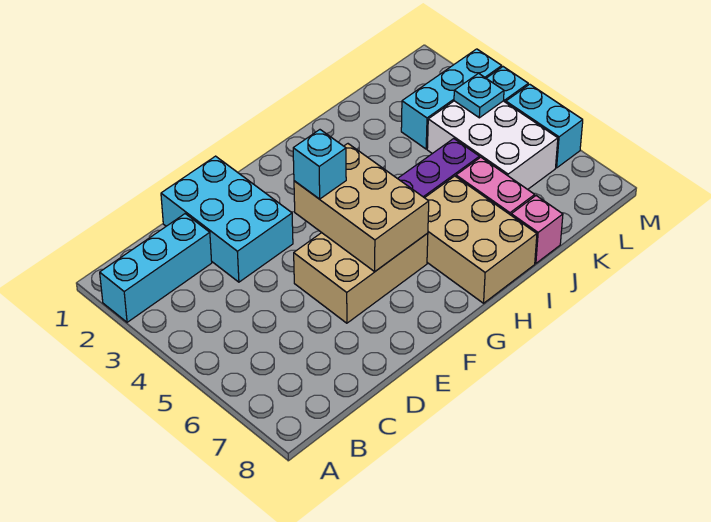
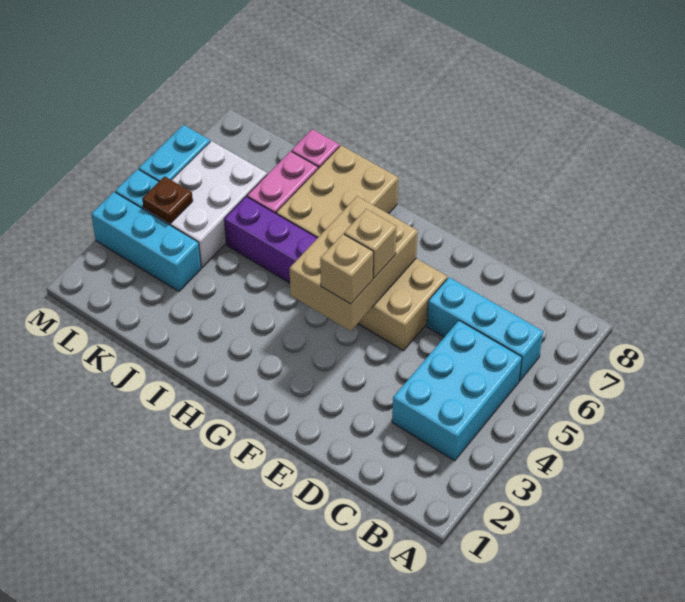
cyan 1x3 brick [100,214,212,322] -> cyan 1x3 brick moved to [427,277,543,381]
cyan 2x3 brick [161,156,293,282] -> cyan 2x3 brick moved to [392,321,522,461]
cyan 1x1 brick [293,130,346,199] -> tan 1x1 brick [320,234,373,304]
none -> tan 1x1 brick [344,209,397,278]
cyan 1x1 plate [454,73,504,118] -> brown 1x1 plate [142,176,193,223]

